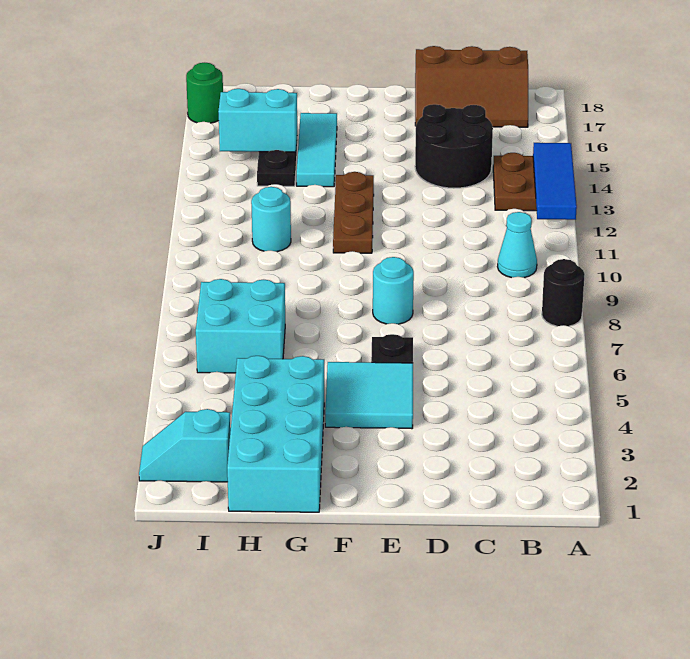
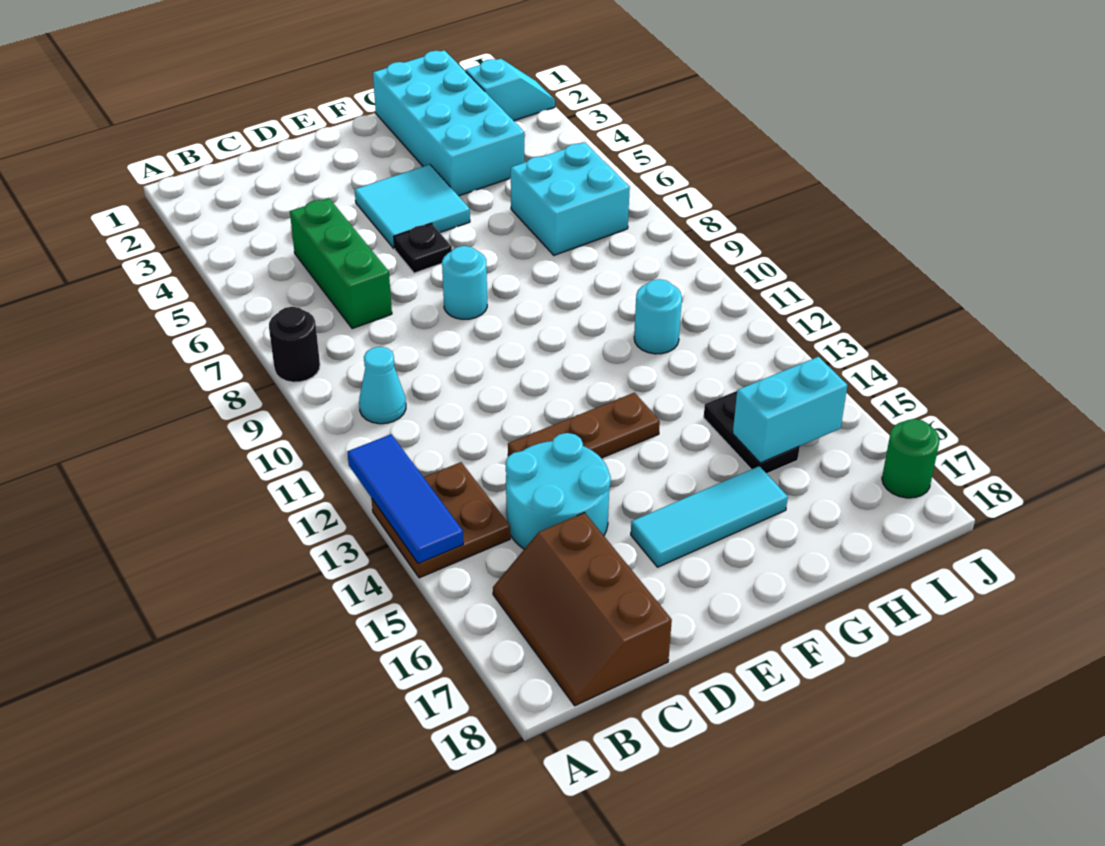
brown 2x3 slope [415,46,528,127] -> brown 2x3 slope turned to [493,513,672,706]
none -> green 1x3 brick [290,198,392,329]
black 2x2 round brick [415,104,493,188] -> cyan 2x2 round brick [506,433,611,549]
brown 1x3 plate [333,172,374,253] -> brown 1x3 plate turned to [508,393,660,458]
cyan 1x3 tile [297,113,337,187] -> cyan 1x3 tile turned to [631,466,788,567]

